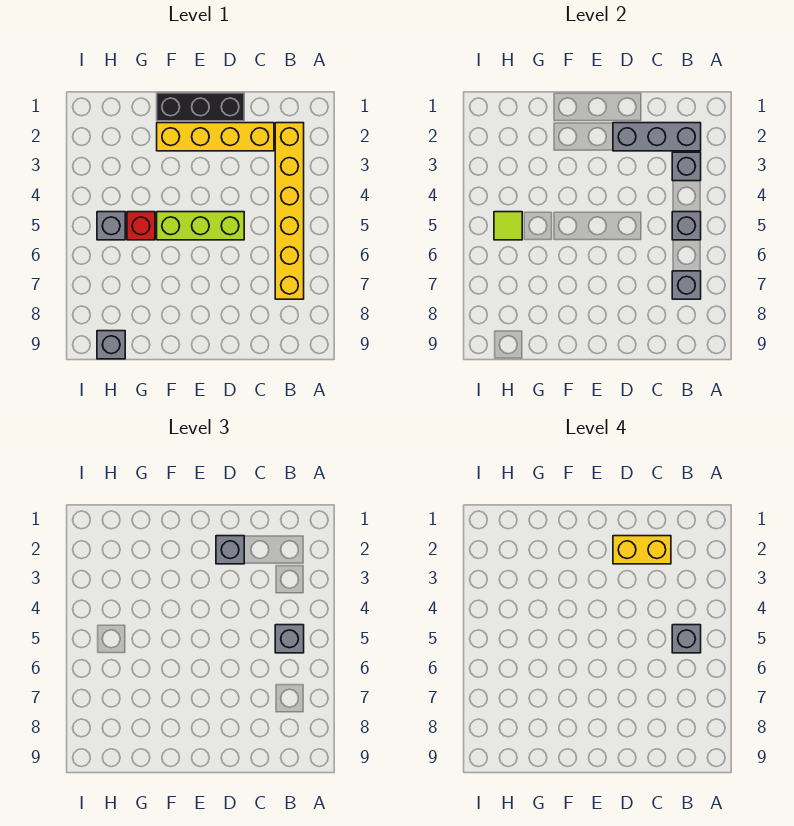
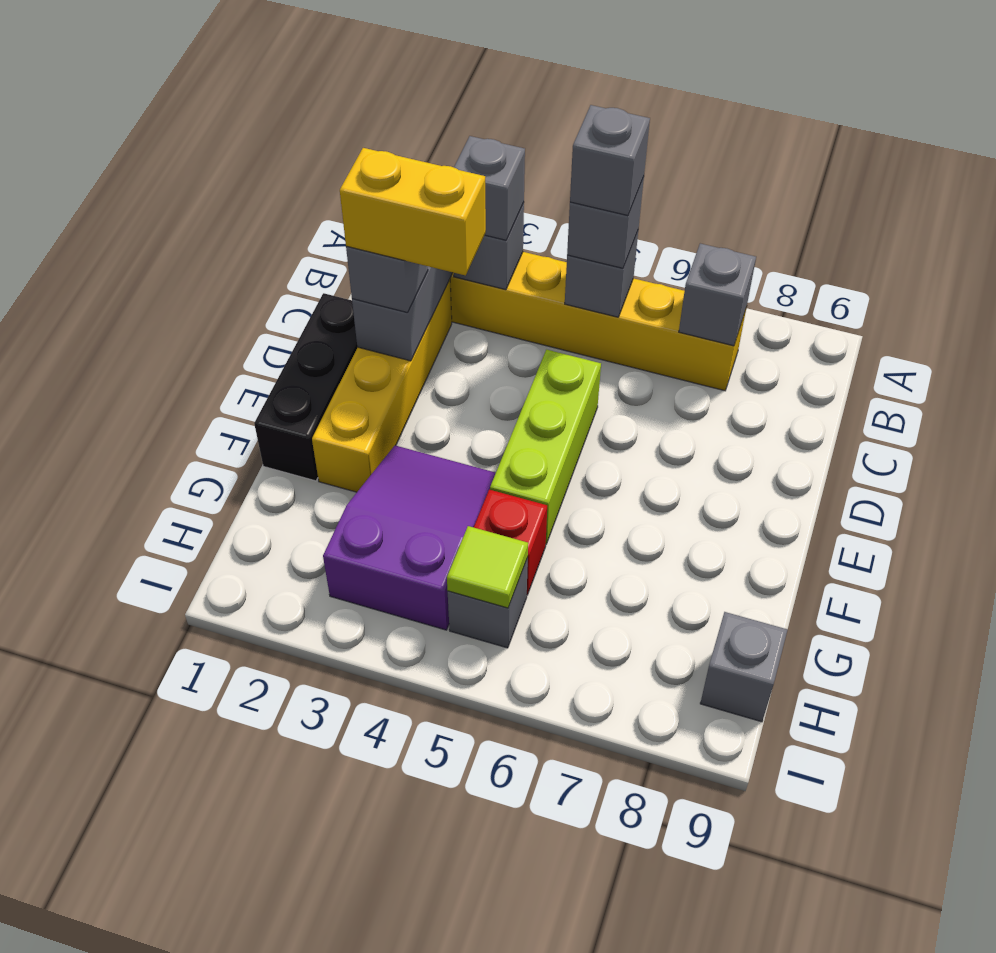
none -> grey 1x1 brick [454,136,525,240]
yellow 1x2 brick [613,536,671,564] -> yellow 1x2 brick turned to [340,148,486,275]
none -> purple 2x3 slope [323,446,496,630]

